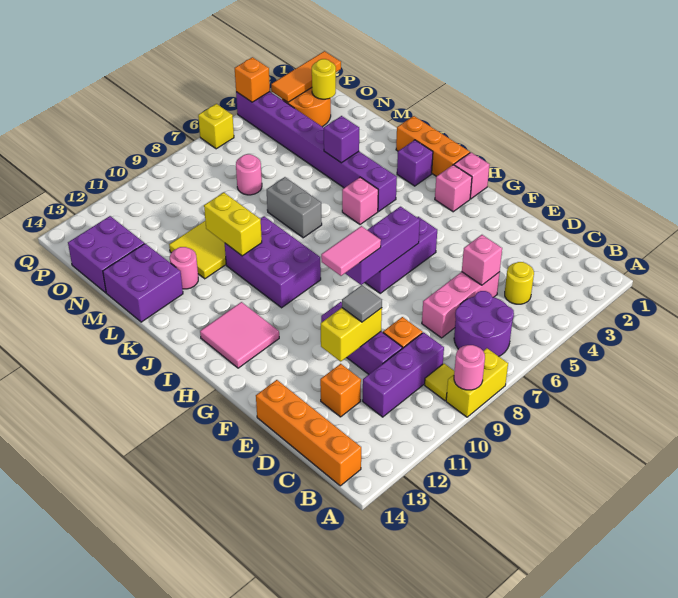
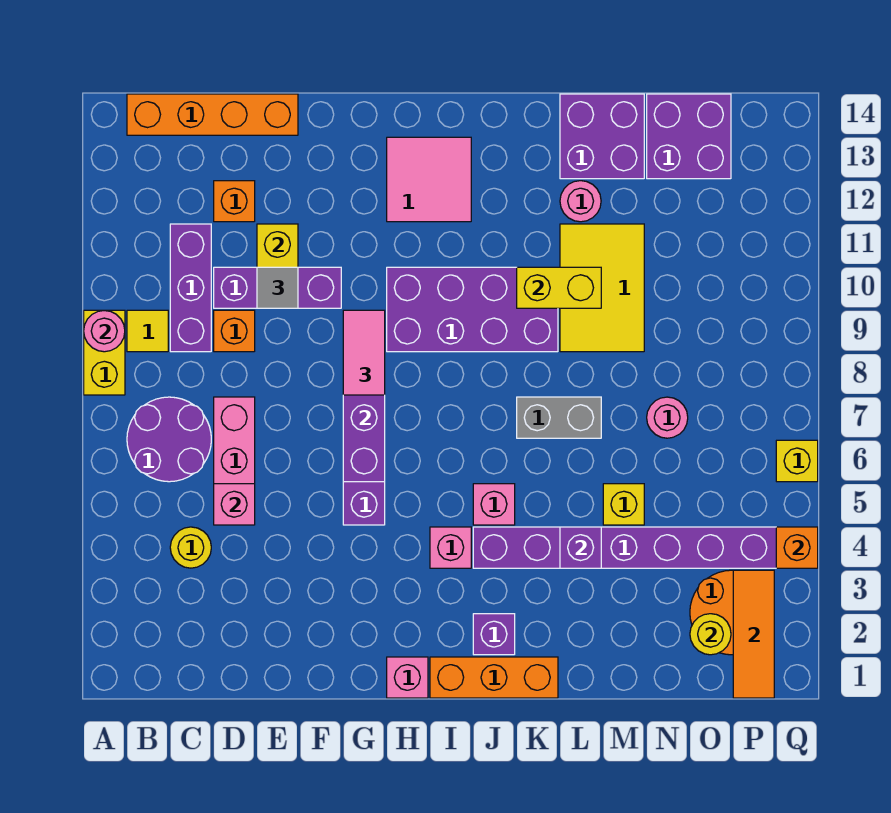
pink 1x1 brick [435,165,472,212] -> pink 1x1 brick moved to [430,527,471,568]
purple 2x3 brick [225,216,321,308] -> purple 2x4 brick [387,267,558,352]
none -> yellow 1x1 brick [603,484,644,525]

